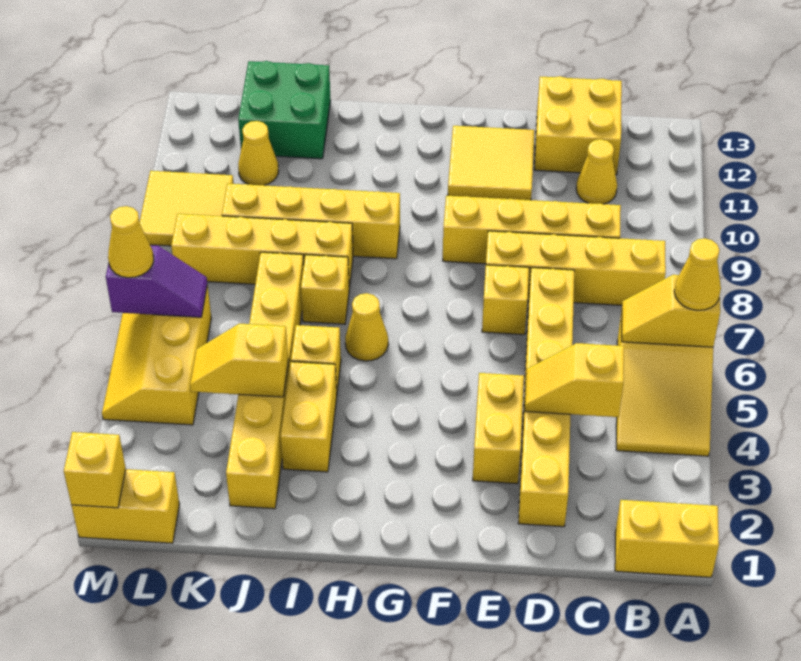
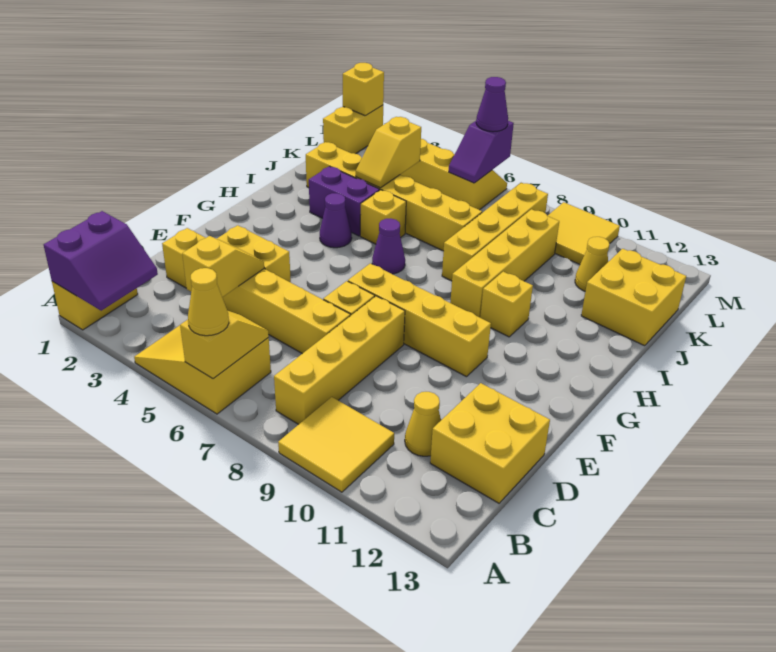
none -> purple 2x2 slope [44,211,158,311]
yellow 1x4 brick [443,196,621,264] -> yellow 1x4 brick turned to [348,263,491,377]
yellow 2x2 tile [448,126,535,200] -> yellow 2x2 tile moved to [278,397,394,492]
none -> purple 1x1 cone [320,193,352,248]
yellow 1x1 cone [345,293,388,361] -> purple 1x1 cone [372,219,405,274]
yellow 1x2 brick [280,362,337,472] -> purple 1x2 brick [309,166,380,236]
yellow 1x1 brick [301,255,349,324] -> yellow 1x1 brick moved to [480,272,533,337]
yellow 1x2 slope [190,323,288,397] -> yellow 1x2 slope turned to [356,117,421,188]
green 2x2 brick [238,61,331,159] -> yellow 2x2 brick [581,249,686,346]
yellow 1x1 cone [108,206,154,278] -> purple 1x1 cone [476,77,508,132]

